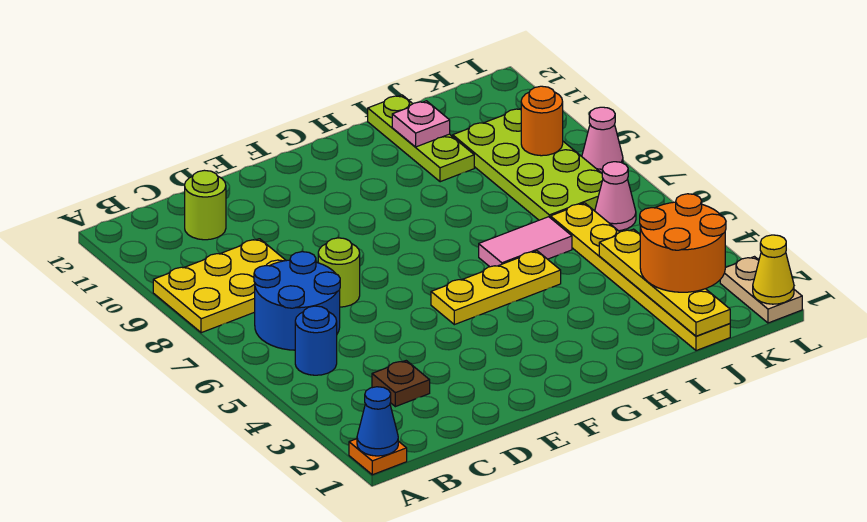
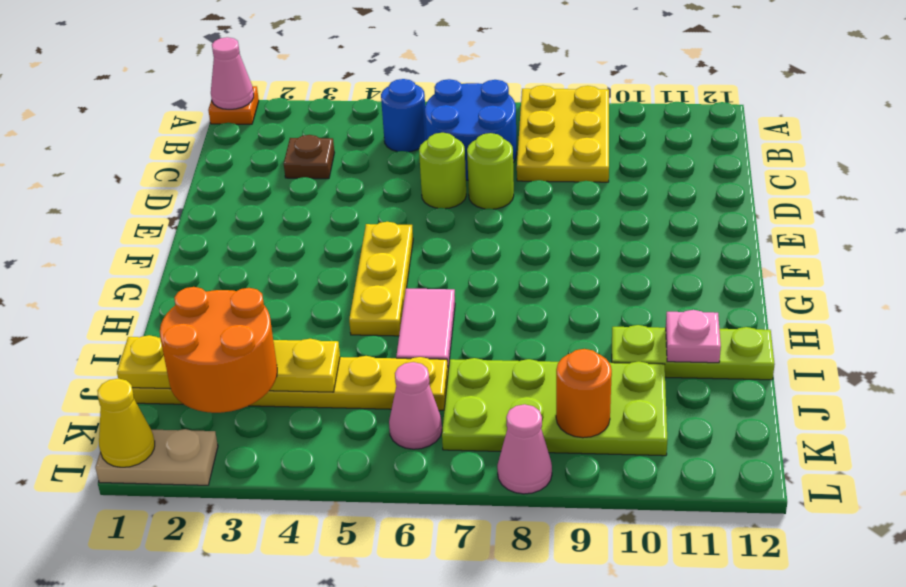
blue 1x1 cone [357,387,398,456] -> pink 1x1 cone [211,37,254,109]
lime 1x1 round brick [185,170,226,240] -> lime 1x1 round brick moved to [419,133,466,209]

